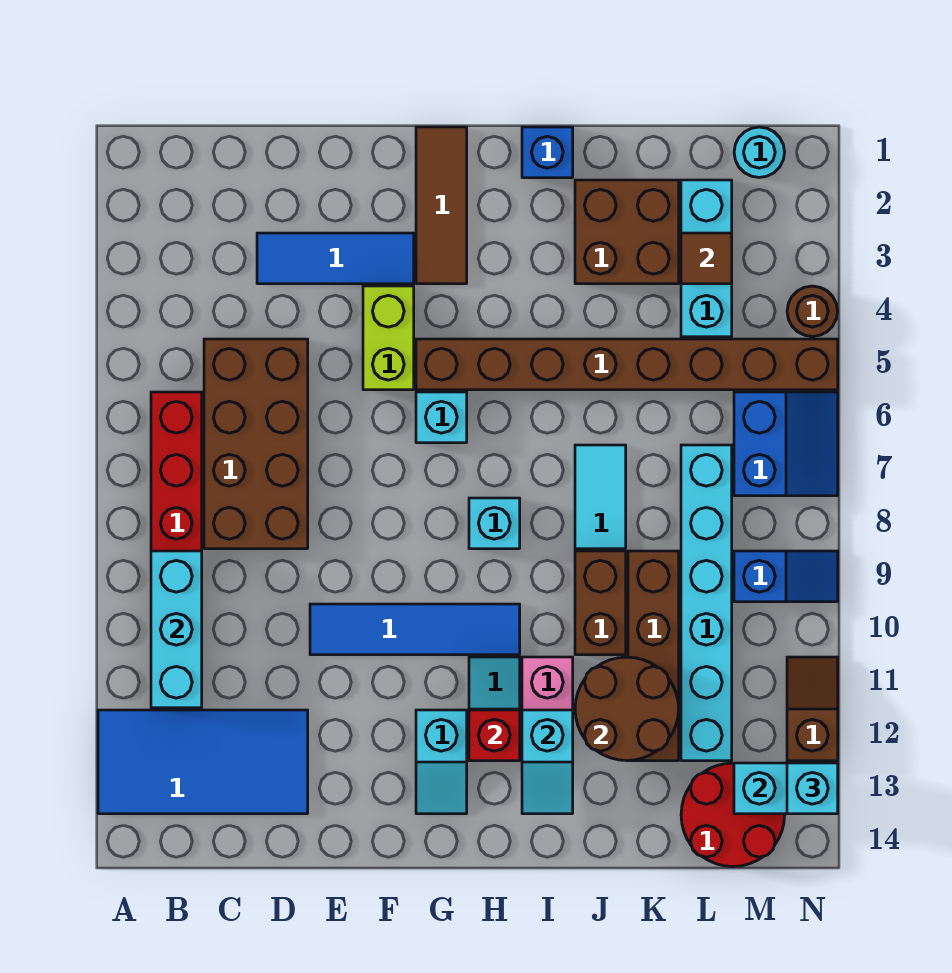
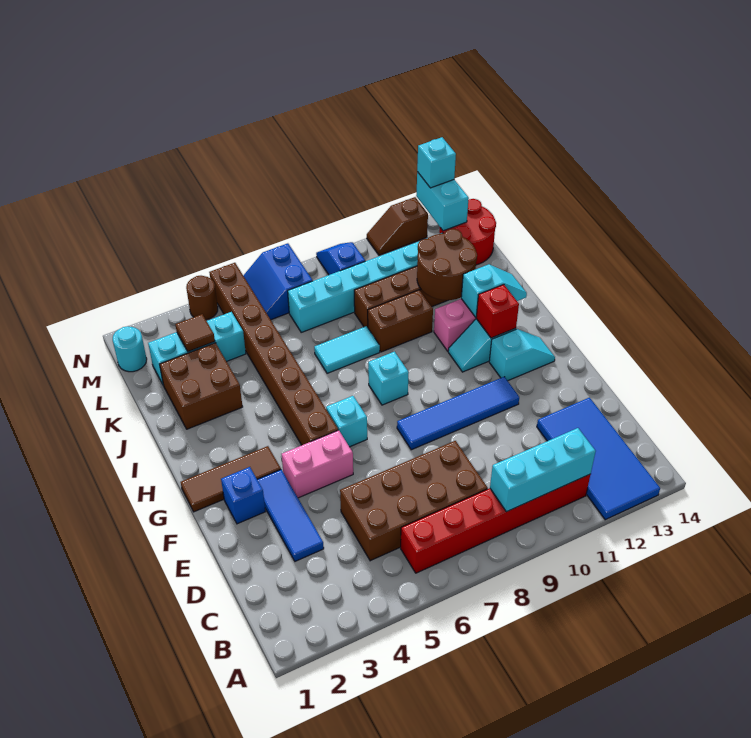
blue 1x4 tile [310,604,520,655] -> blue 1x4 tile turned to [397,377,519,450]
lime 1x2 brick [363,286,414,390] -> pink 1x2 brick [282,430,353,498]
blue 1x1 brick [522,127,573,178] -> blue 1x1 brick moved to [221,467,265,524]
blue 2x2 slope [734,392,838,496] -> blue 2x2 slope turned to [243,243,313,320]

